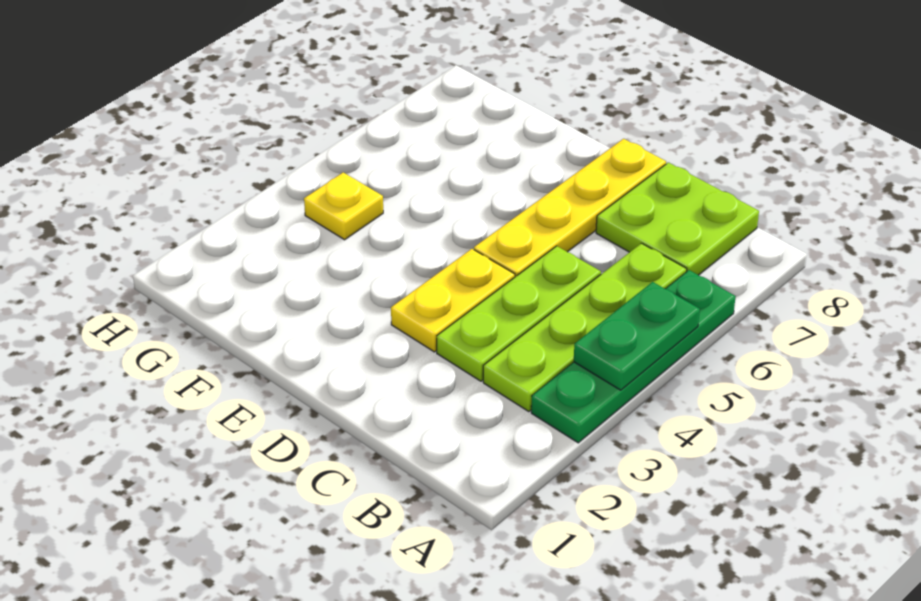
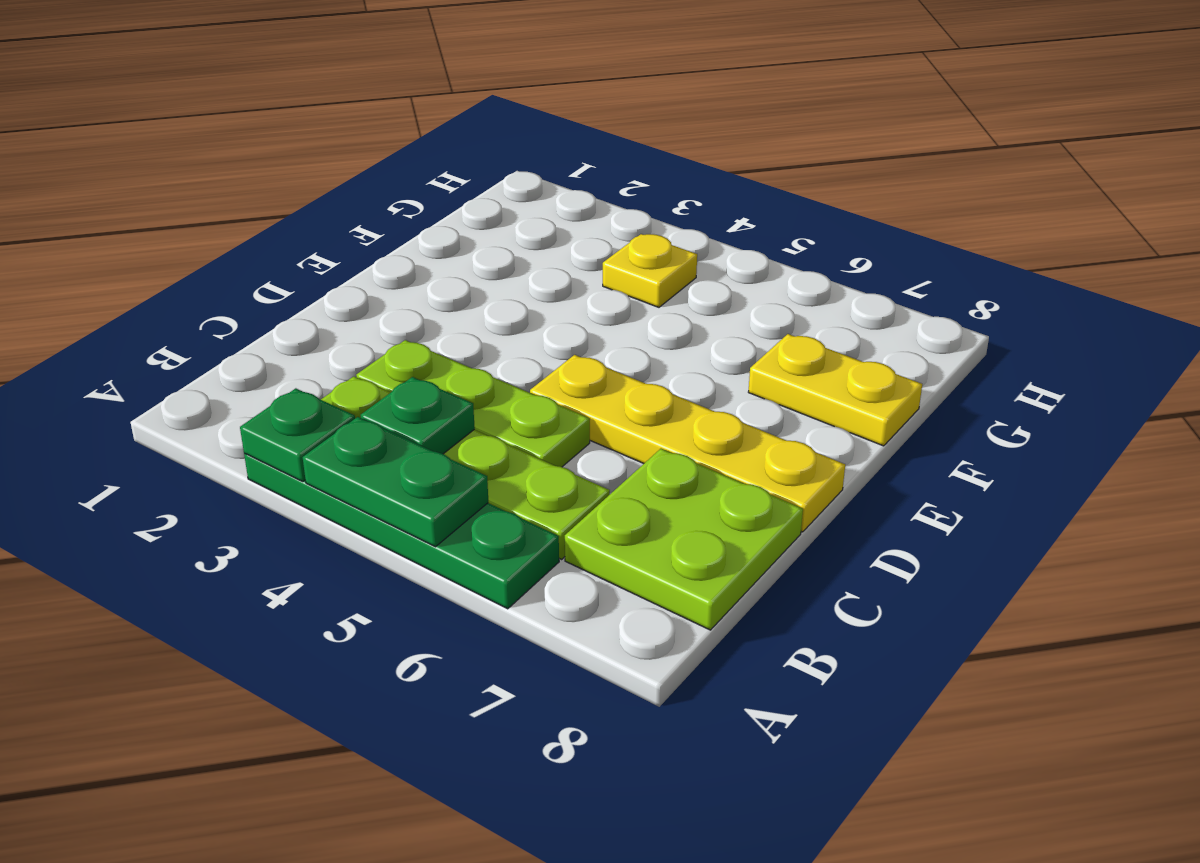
none -> green 1x1 plate [240,388,355,482]
none -> green 1x1 plate [361,377,475,454]
yellow 1x2 plate [391,249,515,352] -> yellow 1x2 plate moved to [749,334,922,446]

